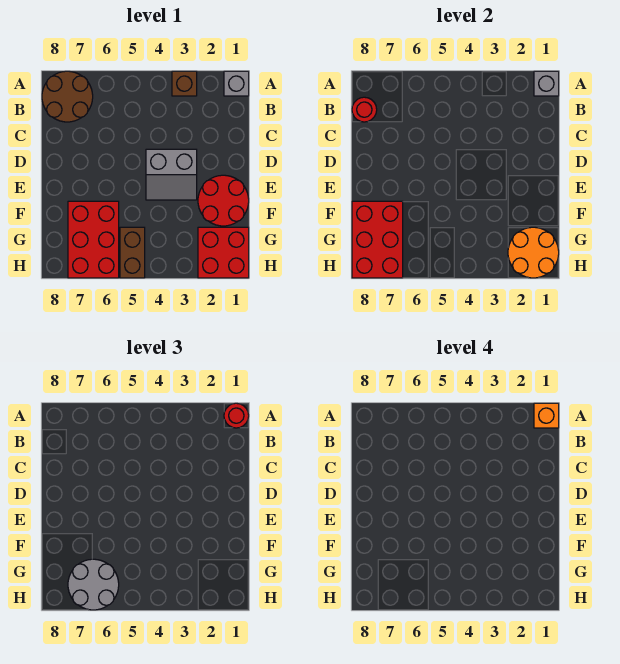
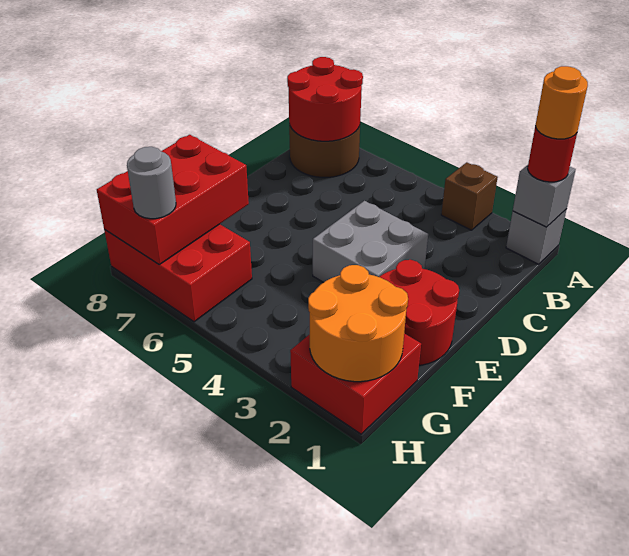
orange 1x1 brick [534,403,559,428] -> orange 1x1 round brick [535,66,588,139]
red 1x1 round brick [352,97,377,122] -> red 2x2 round brick [287,57,363,141]
grey 2x2 slope [146,149,197,200] -> grey 2x2 brick [313,201,428,282]
red 2x3 brick [68,201,119,278] -> red 2x3 brick turned to [104,224,252,322]
brown 1x2 brick [120,227,145,278] -> none
grey 2x2 round brick [68,559,119,610] -> grey 1x1 round brick [127,147,176,219]

